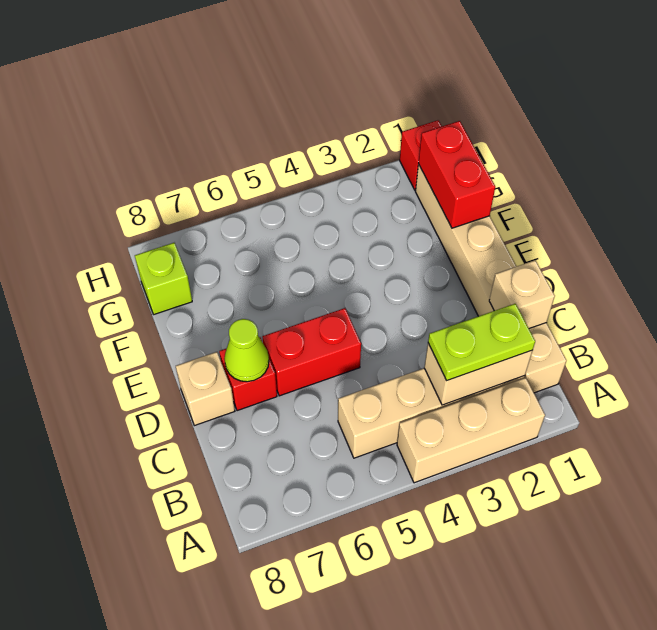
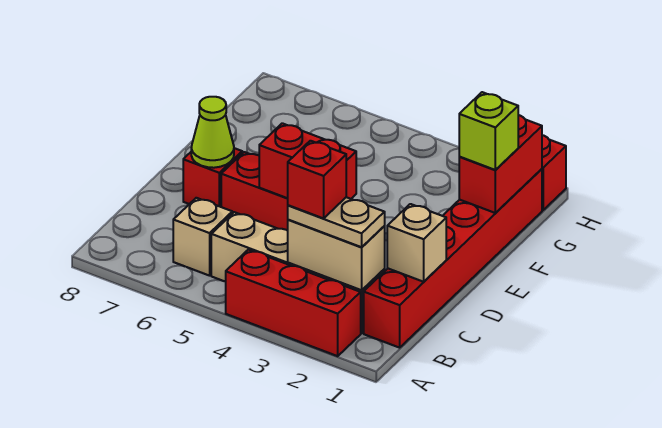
tan 1x3 brick [397,378,545,483] -> red 1x3 brick [226,250,361,356]
tan 1x6 brick [415,164,567,393] -> red 1x6 brick [364,169,542,348]
lime 1x2 plate [428,304,535,380] -> tan 1x2 plate [288,197,385,247]
none -> red 1x1 brick [287,141,346,218]
none -> red 1x2 brick [259,123,356,199]
tan 1x1 brick [176,352,235,426] -> tan 1x1 brick moved to [173,198,232,276]
lime 1x1 brick [135,243,192,314] -> lime 1x1 brick moved to [459,92,518,170]

